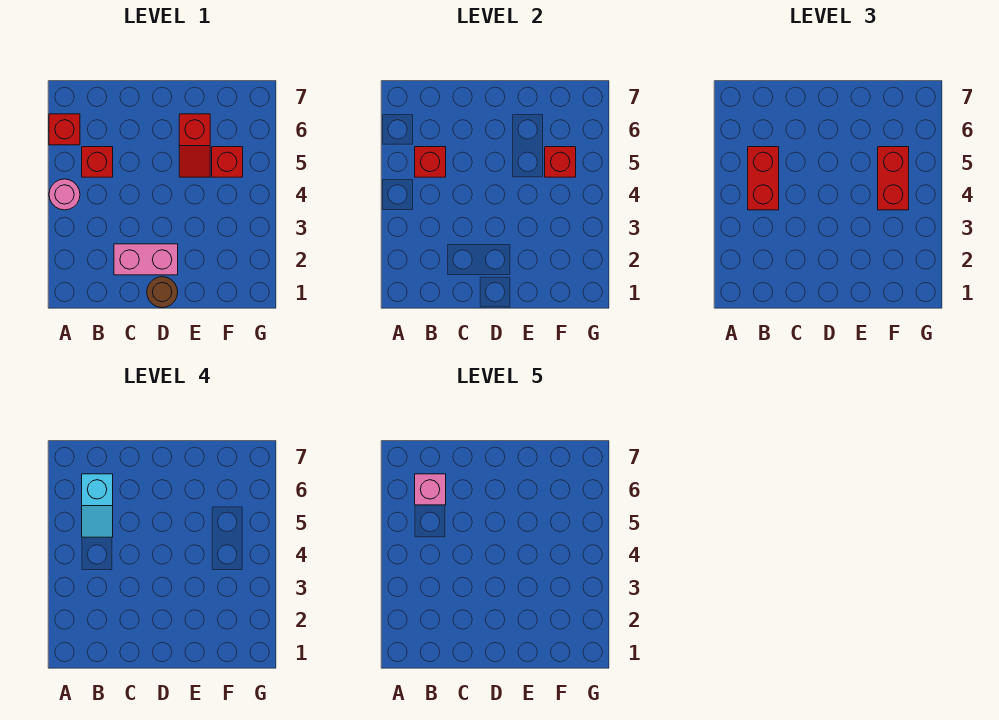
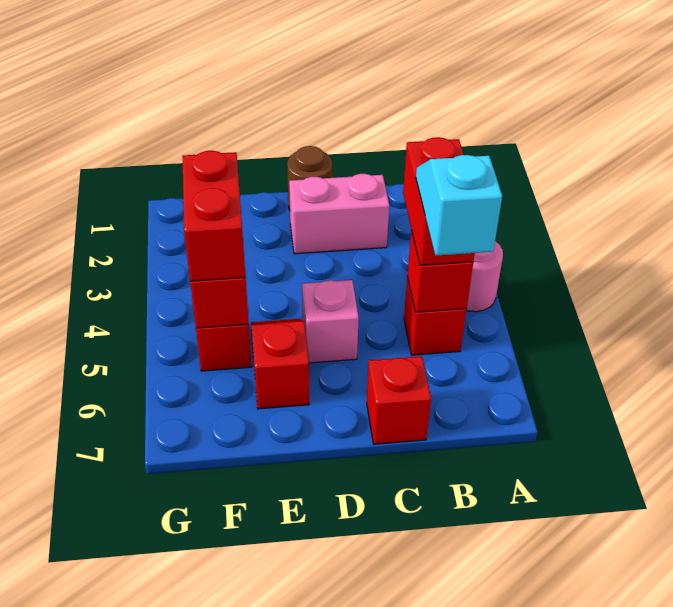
red 1x1 brick [49,114,80,145] -> red 1x1 brick moved to [367,356,431,444]
pink 1x1 brick [415,474,446,505] -> pink 1x1 brick moved to [302,280,359,363]

